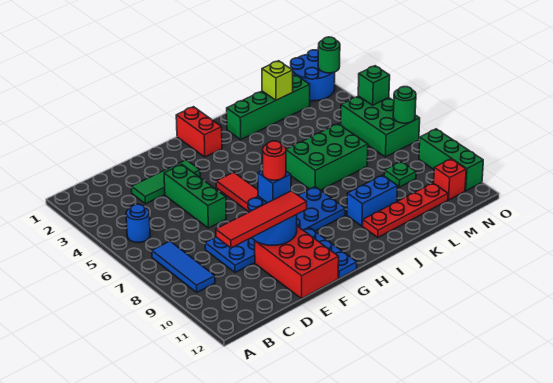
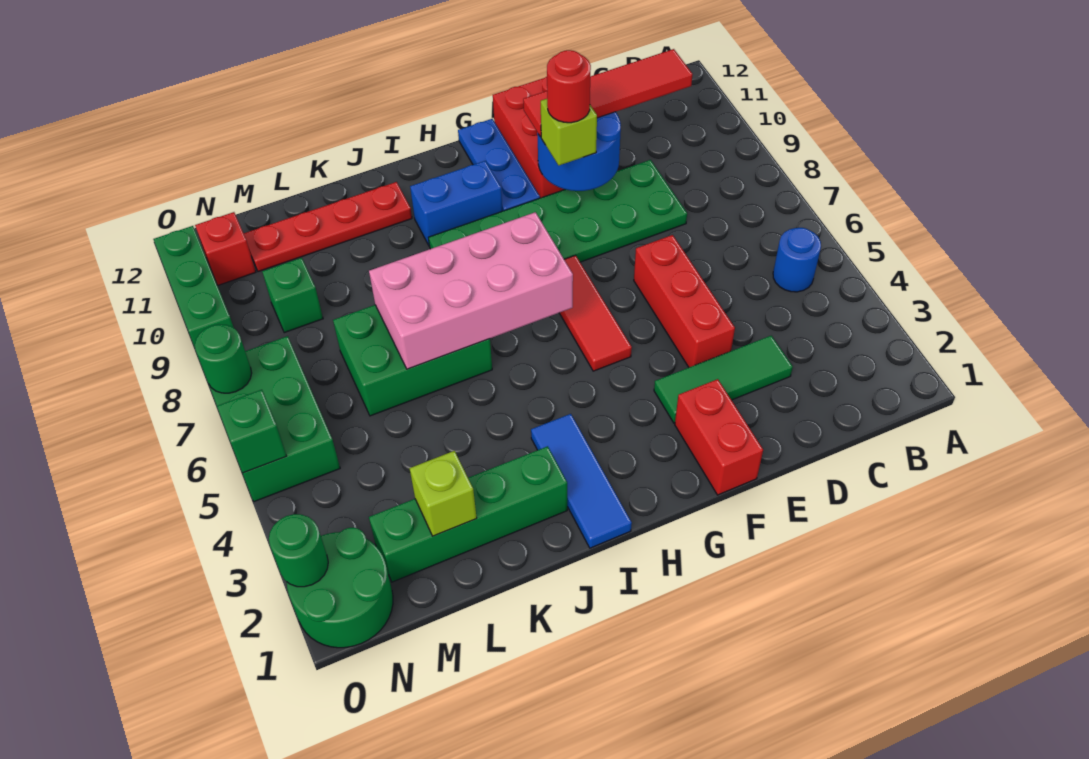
blue 1x3 tile [152,241,215,292] -> blue 1x3 tile moved to [531,414,632,548]
blue 2x6 plate [205,187,345,272] -> green 2x6 plate [428,160,687,262]
green 1x3 brick [164,165,226,228] -> red 1x3 brick [634,235,735,367]
blue 1x1 brick [258,170,291,203] -> lime 1x1 brick [541,99,597,165]
red 1x2 brick [176,107,222,157] -> red 1x2 brick moved to [675,379,763,495]
none -> pink 2x4 brick [369,212,573,369]
blue 1x2 brick [347,175,398,226] -> blue 1x2 brick moved to [410,161,502,245]
green 1x1 plate [384,162,416,187] -> green 1x1 brick [262,258,323,333]
blue 2x2 round brick [291,50,335,101] -> green 2x2 round brick [287,528,393,648]

